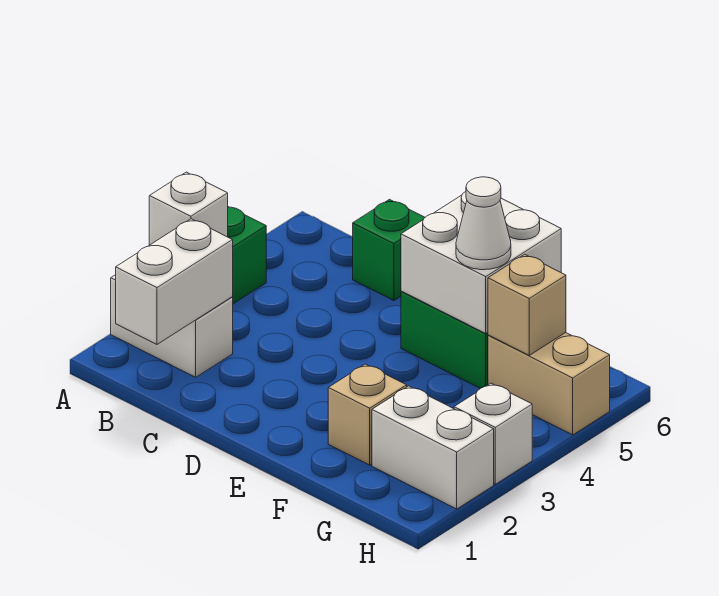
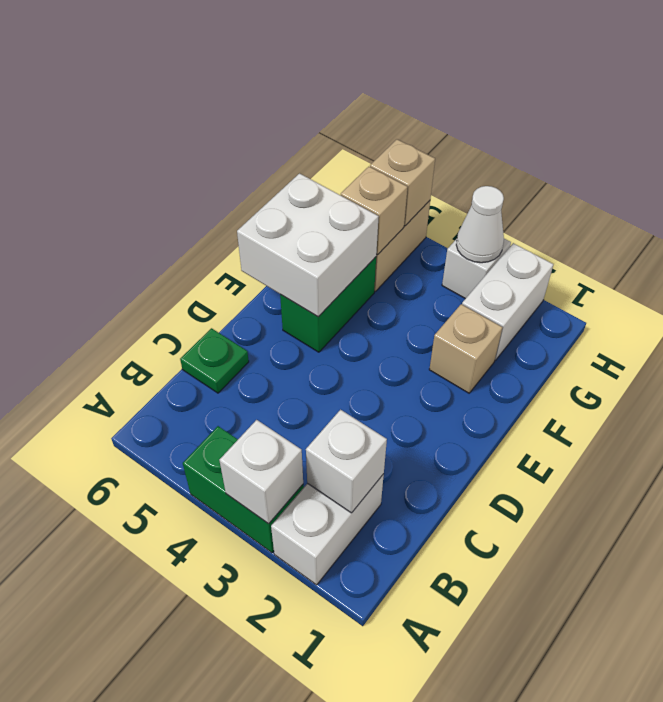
white 1x2 brick [116,219,233,344] -> white 1x1 brick [306,410,387,513]
green 1x1 brick [353,199,425,301] -> green 1x1 plate [180,328,249,393]
white 1x1 cone [456,177,511,270] -> white 1x1 cone moved to [456,186,504,263]
none -> tan 1x1 brick [370,139,435,226]

